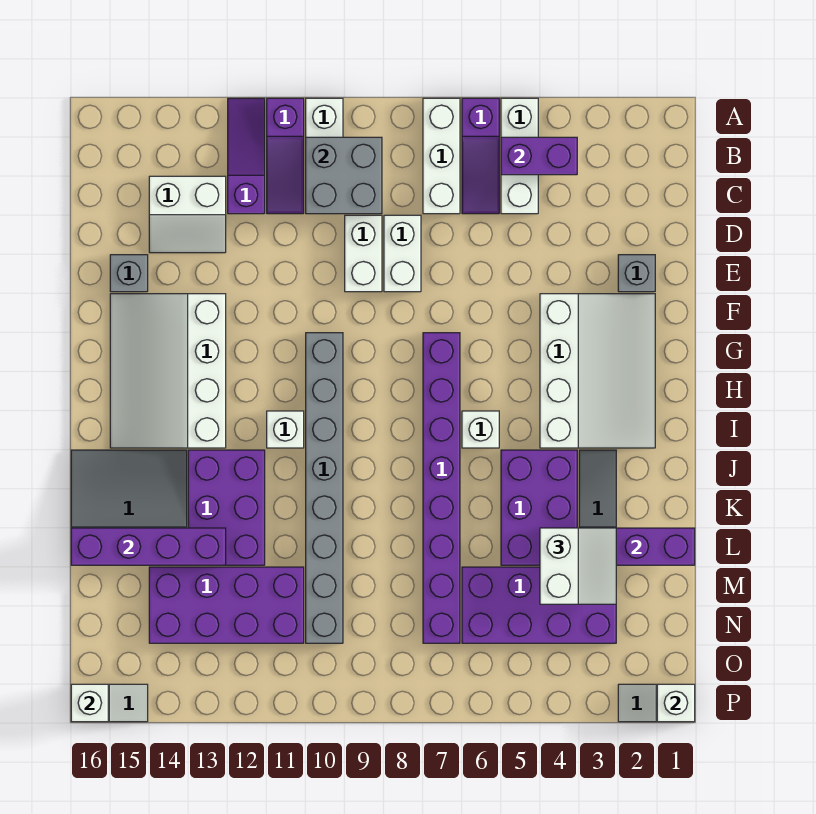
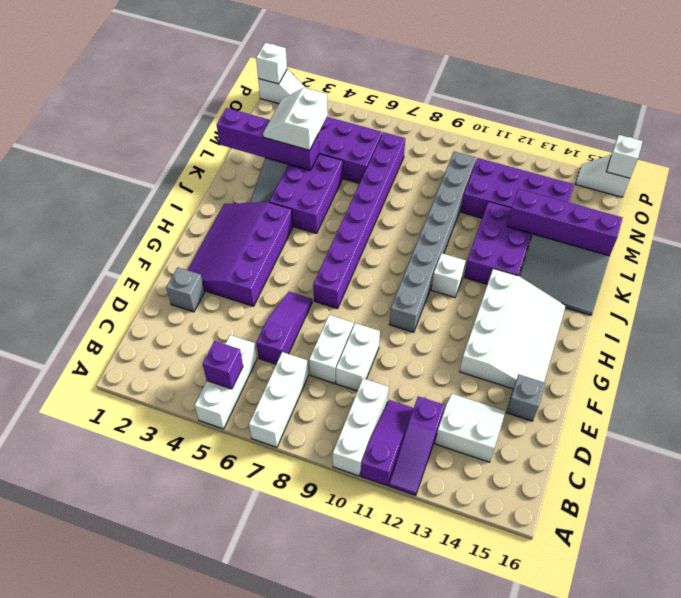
purple 1x3 slope [462,98,499,214] -> purple 1x3 slope moved to [256,292,312,364]
purple 1x2 brick [501,137,577,175] -> purple 1x1 brick [203,341,243,389]
grey 2x2 brick [306,137,382,214] -> none
white 3x4 slope [540,294,655,448] -> purple 3x4 slope [188,202,293,306]
white 1x1 brick [462,411,499,448] -> none

